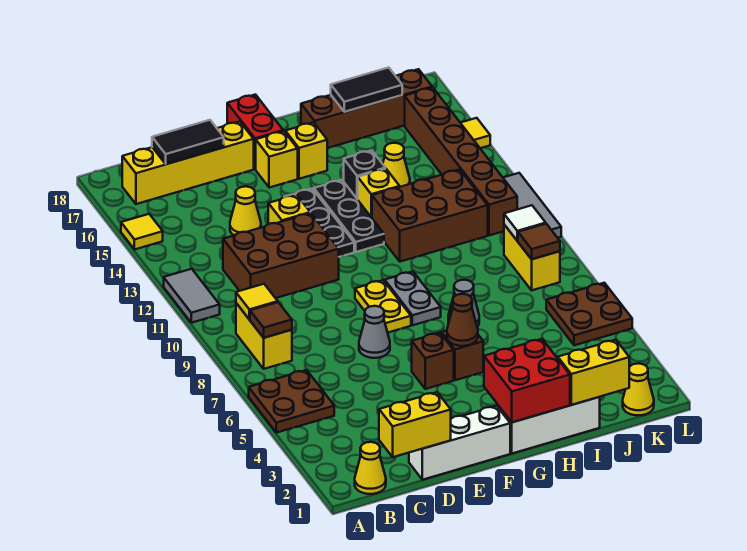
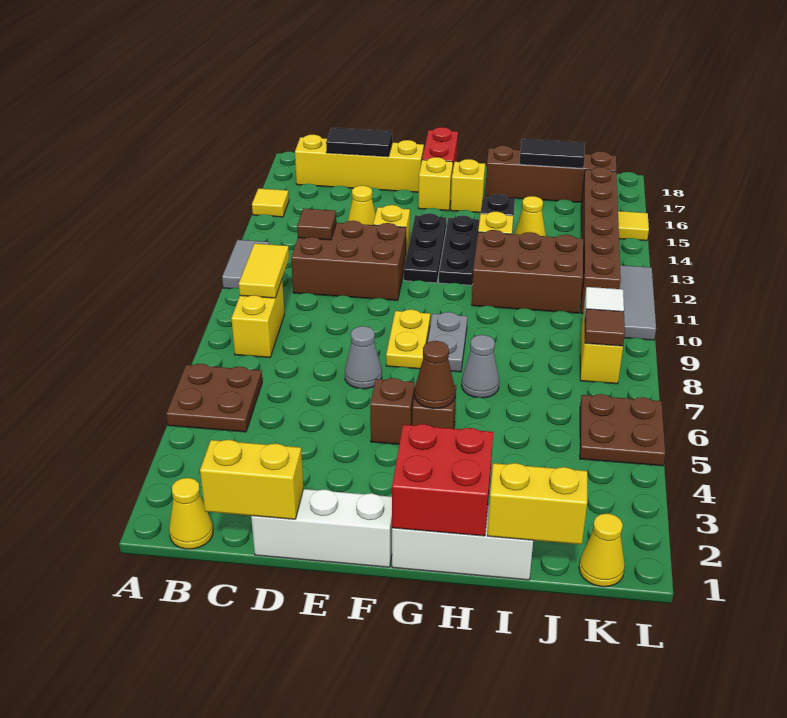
brown 1x1 tile [250,302,292,338] -> brown 1x1 tile moved to [297,208,337,240]
yellow 1x1 tile [236,284,278,319] -> yellow 1x2 tile [239,244,289,298]

